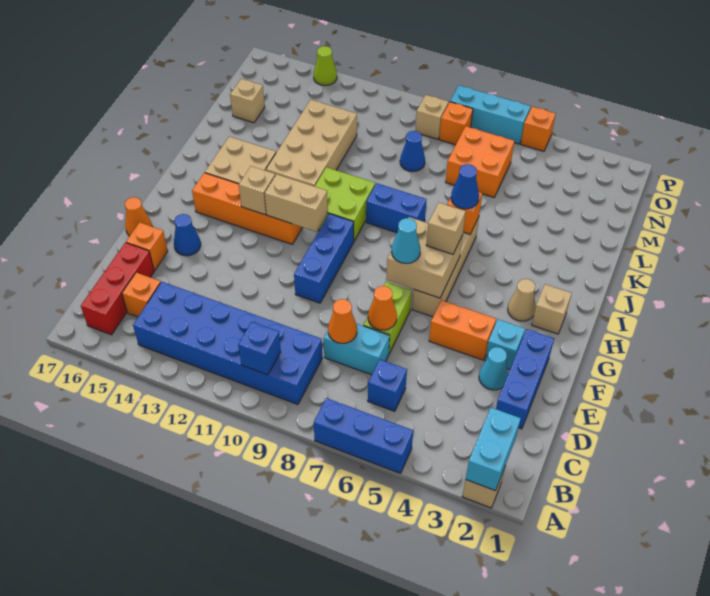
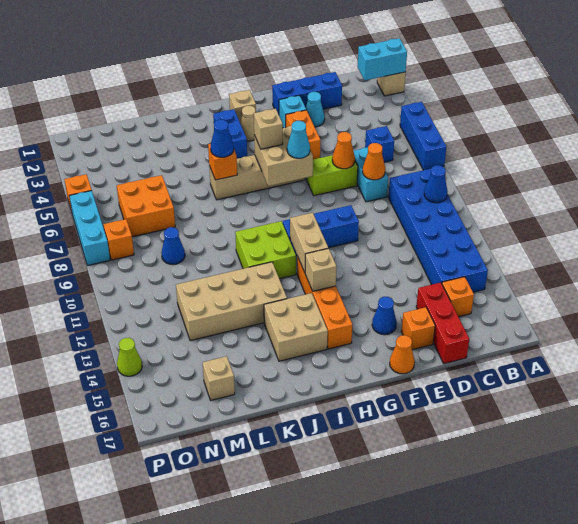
blue 1x1 brick [238,322,281,375] -> blue 1x1 cone [424,165,447,203]
red 1x3 brick [81,243,154,335] -> red 1x3 brick turned to [416,283,469,364]
blue 1x2 brick [366,183,427,233] -> blue 1x2 brick moved to [213,109,247,159]
tan 1x1 brick [415,95,448,139] -> none

